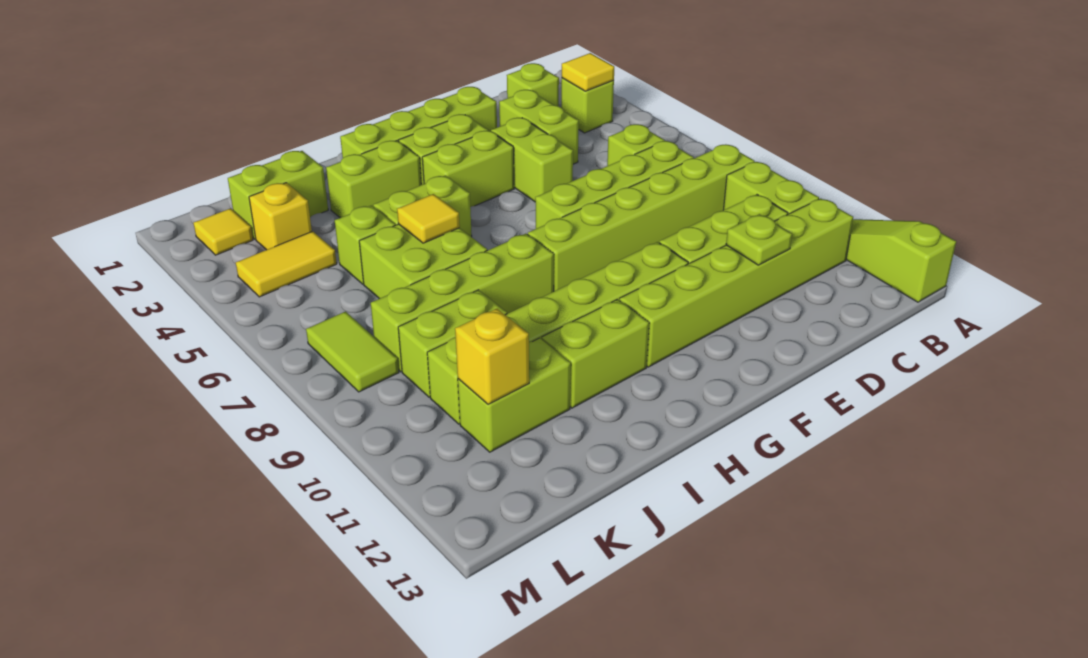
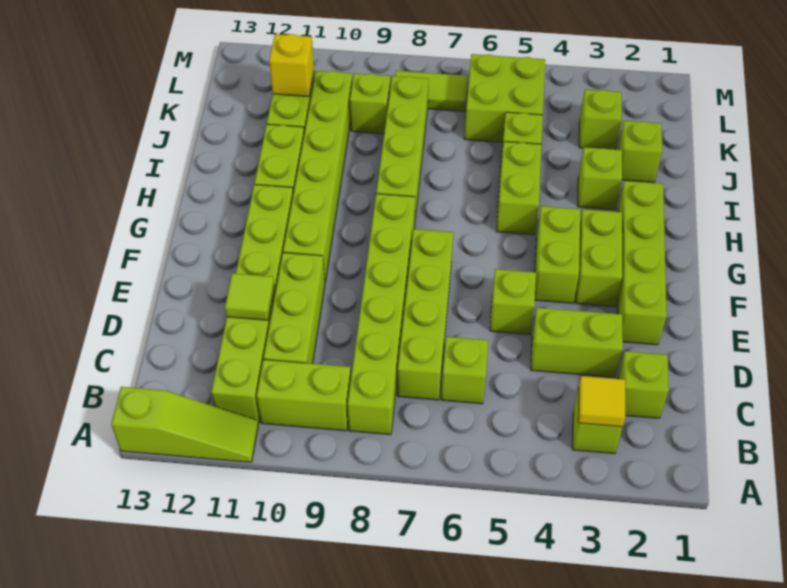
lime 1x1 plate [726,214,792,265] -> lime 1x1 tile [225,273,274,320]
lime 1x2 brick [491,118,573,202] -> lime 1x1 brick [490,269,536,334]
lime 1x2 brick [326,141,421,218] -> lime 1x1 brick [578,147,622,210]
lime 2x2 brick [359,224,487,299] -> lime 2x2 brick moved to [464,54,545,142]
yellow 1x1 tile [397,194,460,243] -> none
lime 1x2 brick [228,151,328,239] -> lime 1x1 brick [618,121,662,182]
lime 1x2 brick [398,290,507,397] -> lime 1x1 brick [350,73,390,134]
yellow 1x1 brick [249,183,312,250] -> lime 1x1 brick [579,90,622,150]
yellow 1x2 tile [236,231,337,297] -> none
yellow 1x1 tile [194,208,253,255] -> none

